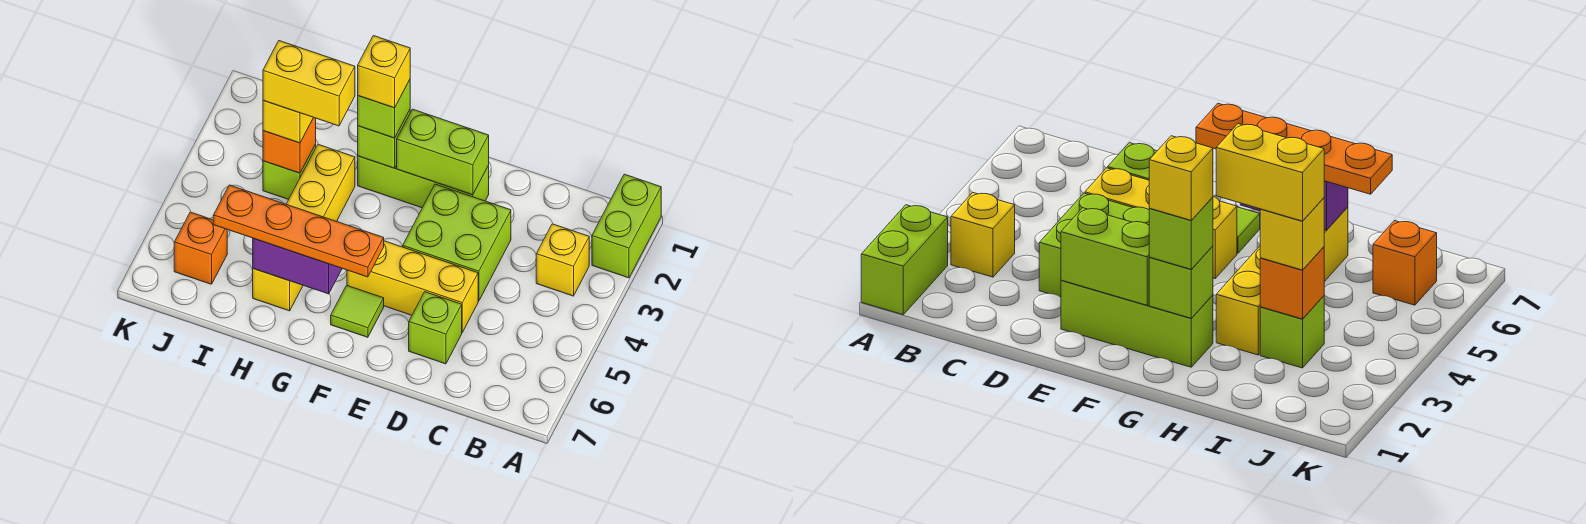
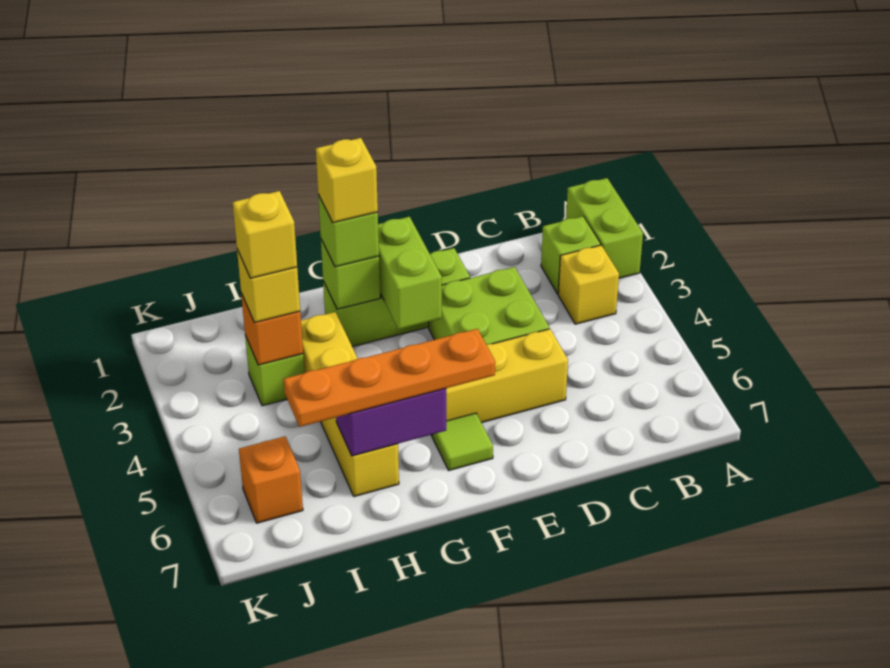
lime 1x1 brick [409,292,462,364] -> lime 1x1 brick moved to [541,216,600,294]
lime 1x2 brick [397,109,489,195] -> lime 1x2 brick turned to [378,217,442,329]
yellow 1x2 brick [263,41,355,126] -> yellow 1x1 brick [233,191,297,278]

